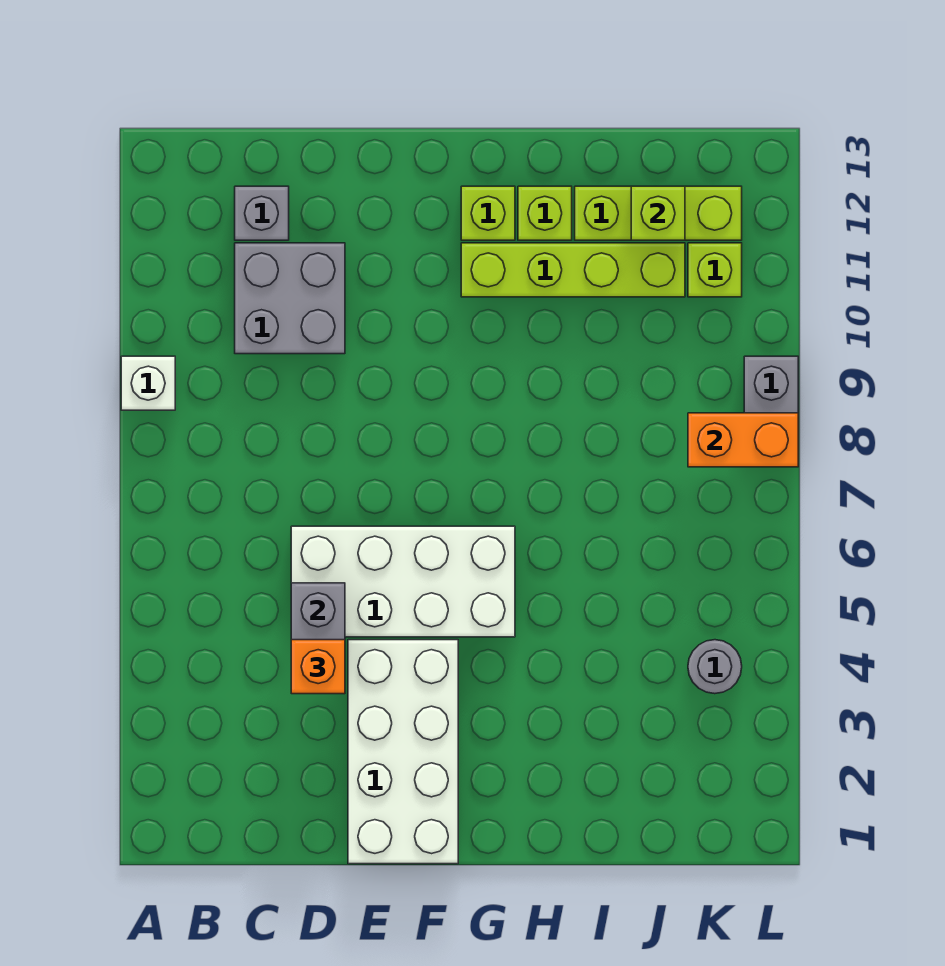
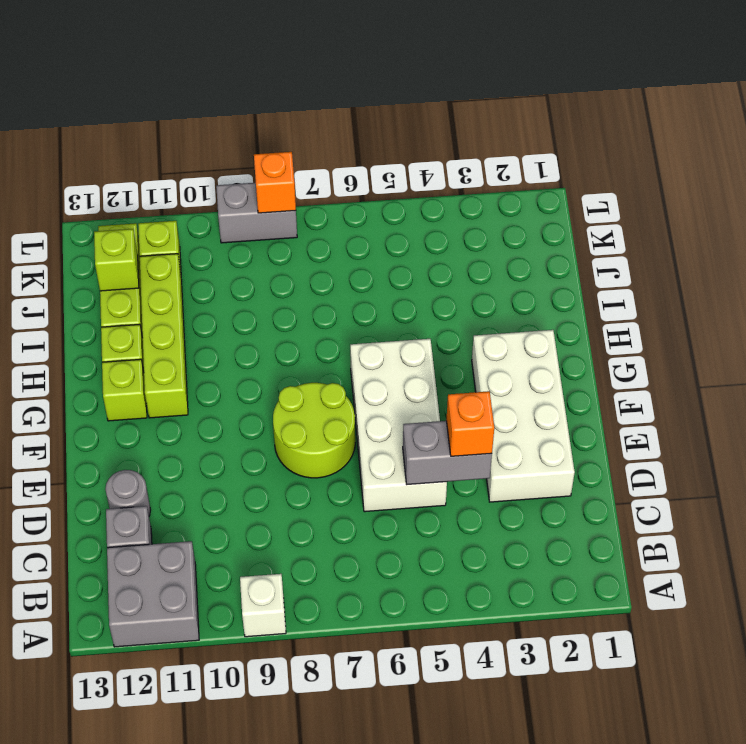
grey 2x2 brick [235,243,345,354] -> grey 2x2 brick moved to [107,541,199,647]
white 2x4 brick [348,640,458,864] -> white 2x4 brick turned to [472,330,575,502]
none -> lime 2x2 round brick [273,383,355,478]
grey 1x1 round brick [688,640,742,694] -> grey 1x1 round brick moved to [105,470,151,516]
orange 1x2 brick [688,413,798,467] -> orange 1x1 brick [254,152,296,213]

